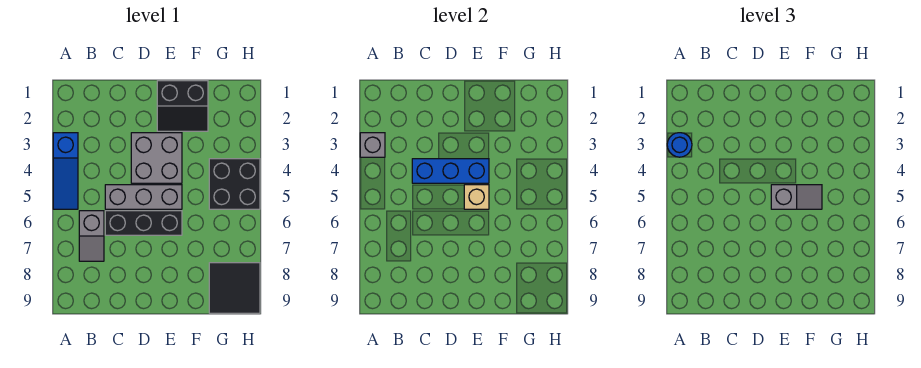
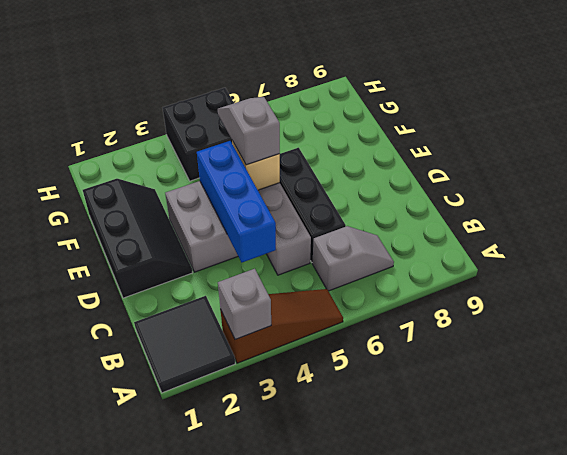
blue 1x3 slope [53,133,78,209] -> brown 1x3 slope [220,289,343,363]
blue 1x1 round brick [667,133,692,157] -> none
black 2x2 slope [157,81,208,131] -> black 2x3 slope [83,179,193,298]
black 2x2 tile [209,263,260,313] -> black 2x2 tile moved to [134,296,235,393]

